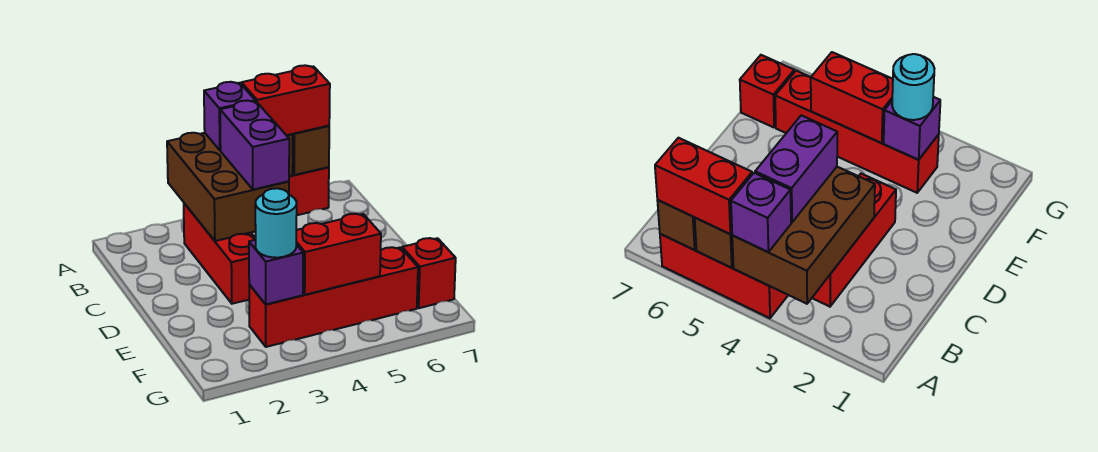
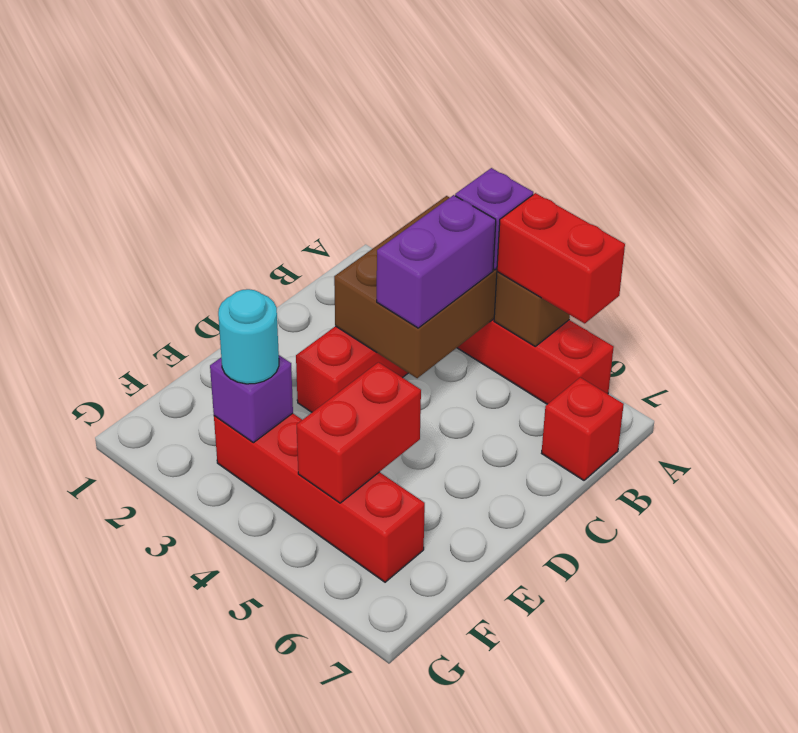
brown 1x1 brick [292,126,329,175] -> none
red 1x2 brick [296,214,381,295] -> red 1x2 brick turned to [297,362,421,503]
red 1x1 brick [402,238,456,308] -> red 1x1 brick moved to [542,377,624,480]

